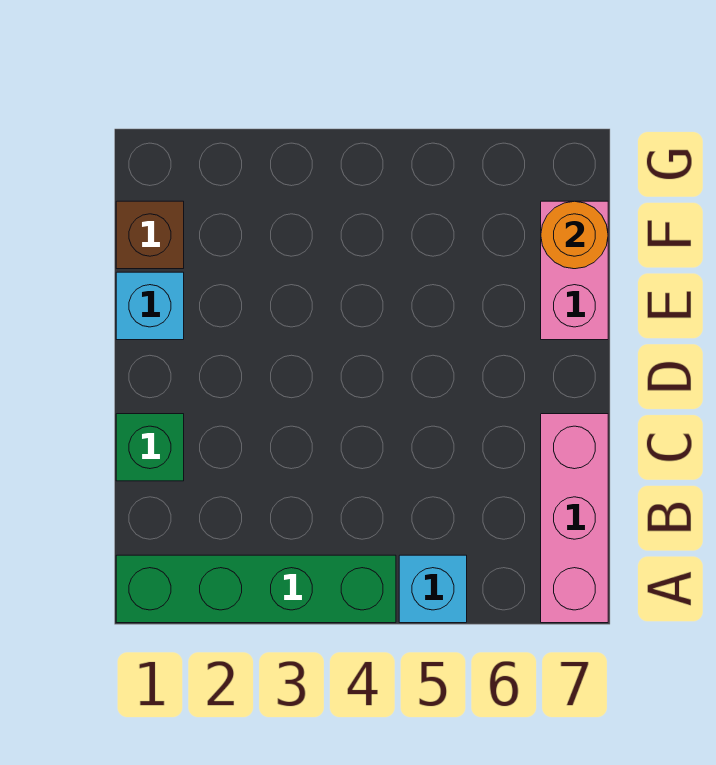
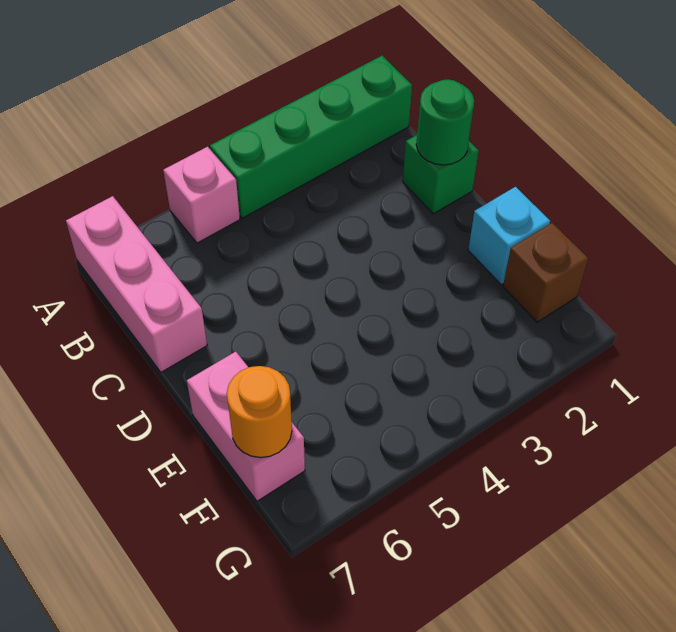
cyan 1x1 brick [399,555,467,623] -> pink 1x1 brick [163,147,240,243]
none -> green 1x1 round brick [416,79,474,165]

